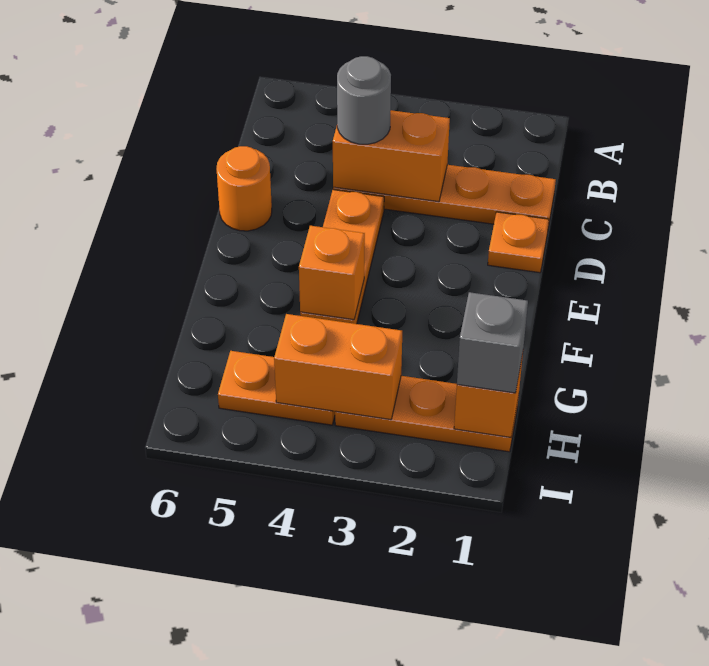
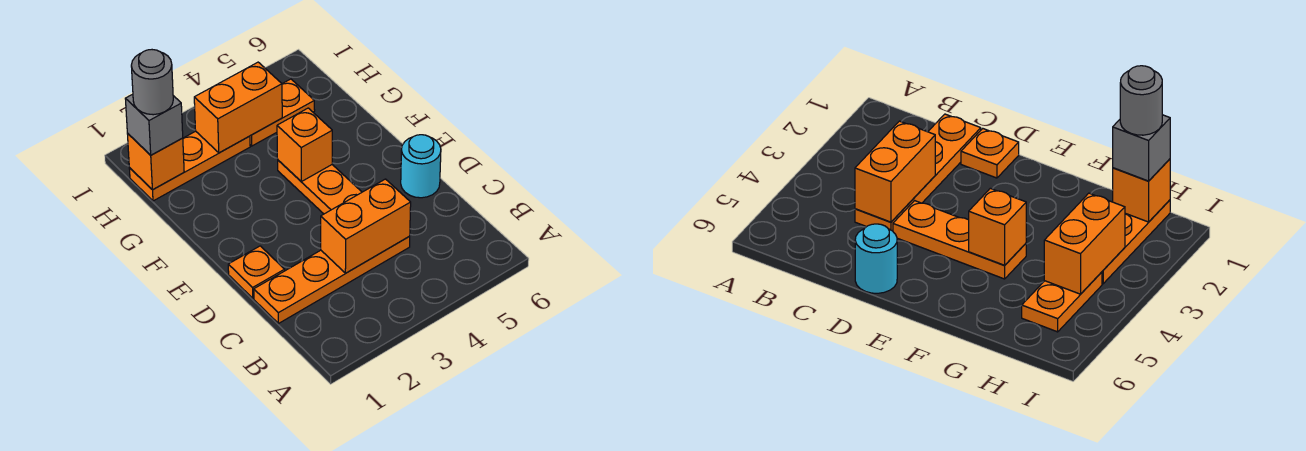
grey 1x1 round brick [337,56,391,144] -> grey 1x1 round brick moved to [131,50,173,115]
orange 1x1 round brick [217,146,272,231] -> cyan 1x1 round brick [401,135,441,198]

